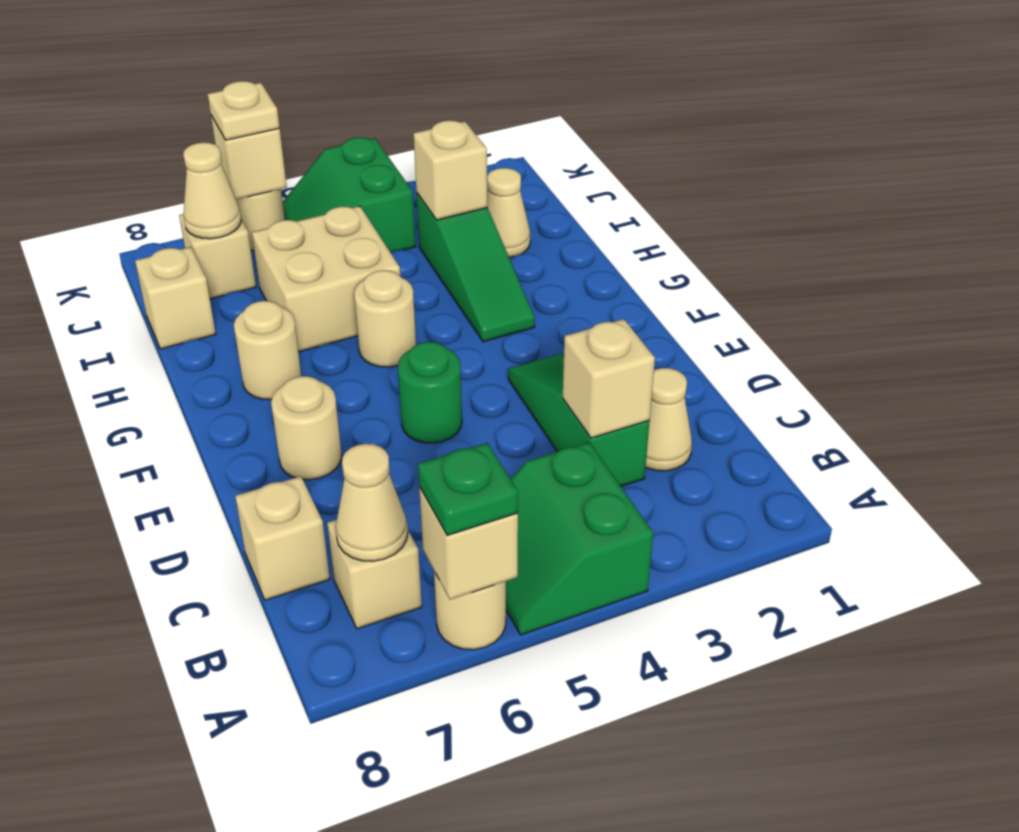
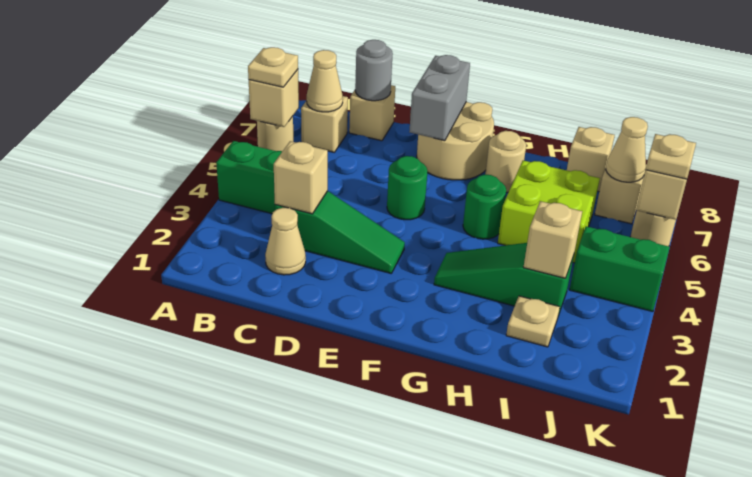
green 1x1 plate [418,443,518,535] -> tan 1x1 plate [248,47,298,87]
none -> grey 1x1 round brick [355,40,393,101]
tan 1x1 round brick [271,376,342,480] -> tan 2x2 round brick [417,102,494,180]
none -> grey 1x2 brick [409,55,470,141]
tan 1x1 round brick [354,270,416,367] -> green 1x1 round brick [463,175,506,239]
tan 2x2 brick [252,206,400,352] -> lime 2x2 brick [498,160,600,263]
tan 1x1 cone [487,168,530,257] -> tan 1x1 plate [506,296,560,347]

